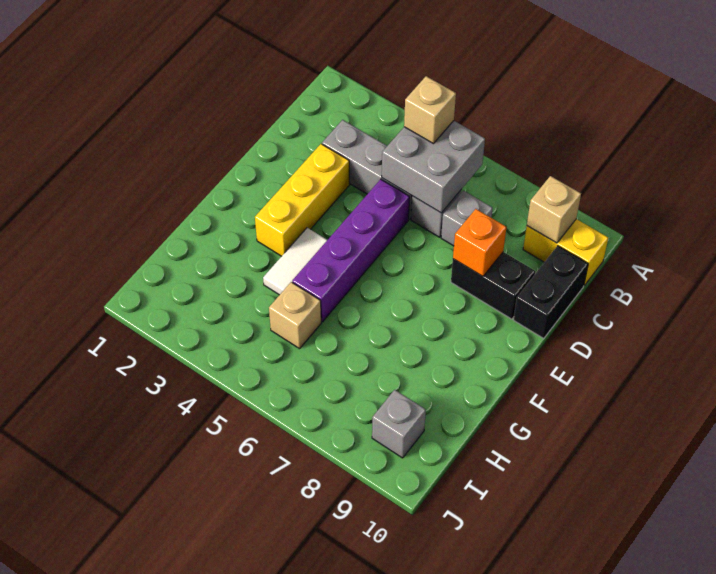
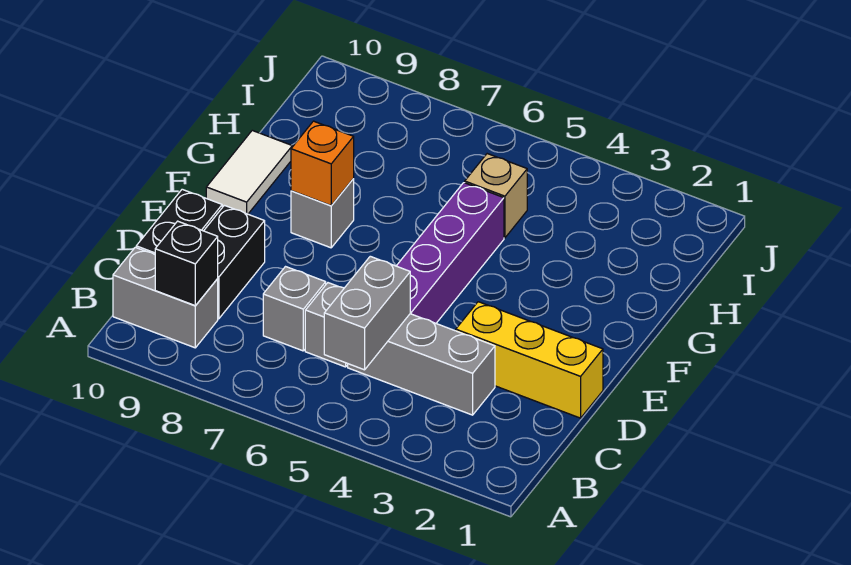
grey 2x2 brick [382,121,485,213] -> grey 1x2 brick [324,256,410,370]
tan 1x1 brick [404,76,456,144] -> none
yellow 1x2 brick [523,219,608,286] -> grey 1x2 brick [113,247,218,348]
tan 1x1 brick [527,176,581,243] -> black 1x1 brick [155,221,218,306]
yellow 1x3 brick [255,144,349,256] -> yellow 1x3 brick turned to [456,302,603,418]
black 1x2 brick [451,252,535,319] -> black 1x2 brick turned to [204,205,265,319]
orange 1x1 brick [453,209,506,276] -> orange 1x1 brick moved to [291,121,354,205]
white 1x2 tile [263,228,327,295] -> white 1x2 tile moved to [206,130,292,214]
grey 1x1 brick [372,390,426,458] -> grey 1x1 brick moved to [291,179,354,248]

